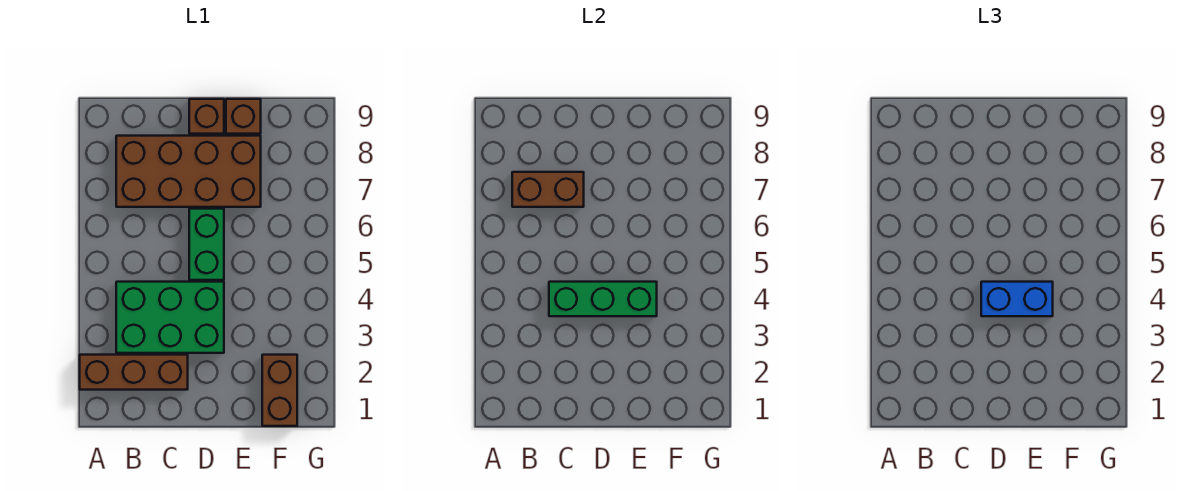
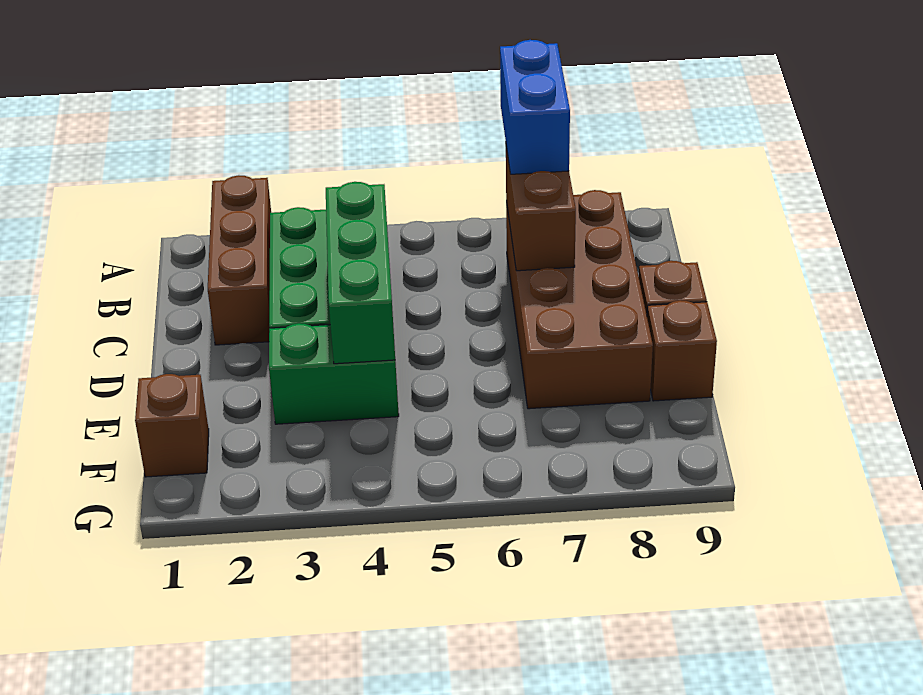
blue 1x2 brick [981,282,1053,316] -> blue 1x2 brick moved to [500,40,570,174]
green 1x2 brick [189,209,224,280] -> green 1x2 brick moved to [269,323,399,424]
brown 1x2 brick [262,355,297,426] -> brown 1x1 brick [135,374,209,477]

